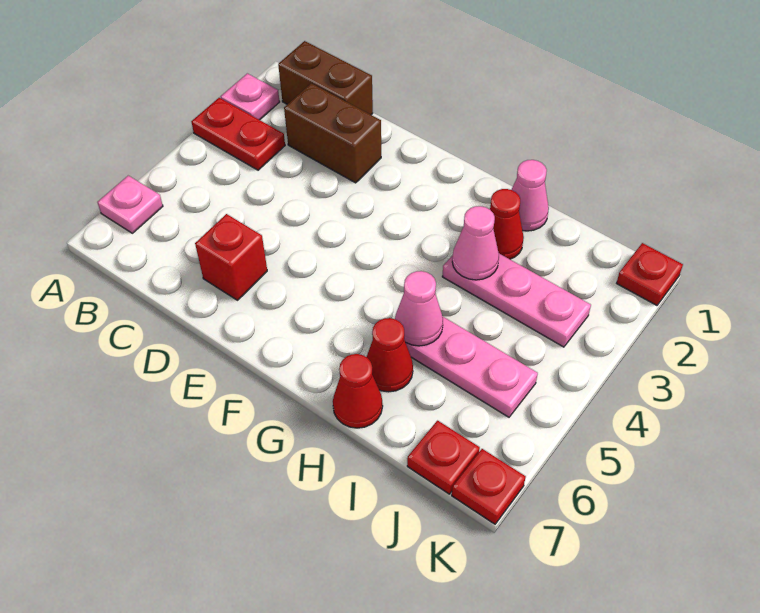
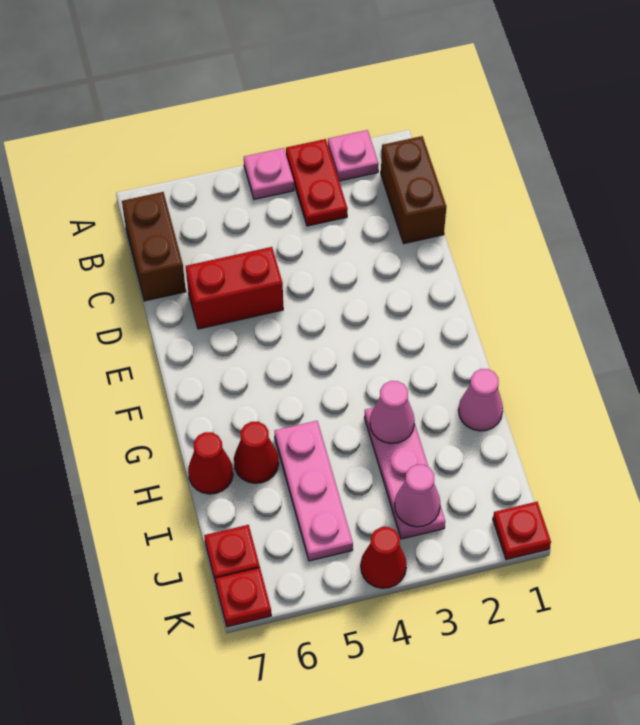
pink 1x1 plate [97,176,163,233] -> pink 1x1 plate moved to [244,148,294,199]
brown 1x2 brick [284,83,381,183] -> brown 1x2 brick moved to [122,192,186,301]
red 1x1 brick [195,214,267,300] -> red 1x2 brick [186,247,283,329]
red 1x1 cone [490,189,524,259] -> red 1x1 cone moved to [361,527,407,588]
pink 1x1 cone [395,271,443,346] -> pink 1x1 cone moved to [395,464,440,527]

